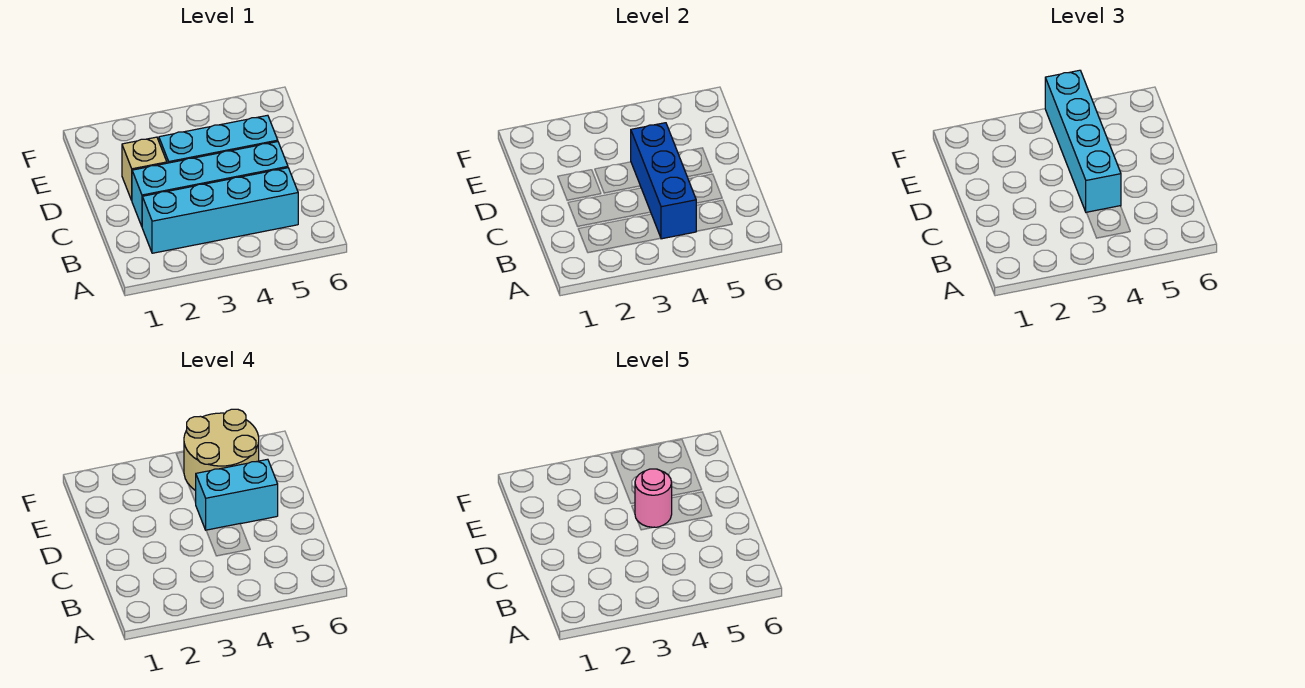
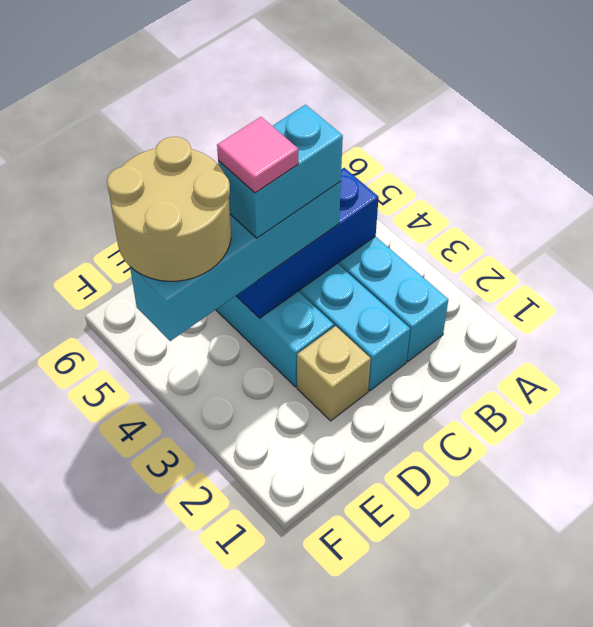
cyan 1x2 brick [196,459,278,530] -> cyan 1x2 brick turned to [218,105,343,238]
pink 1x1 round brick [635,469,672,527] -> pink 1x1 tile [217,117,298,193]

